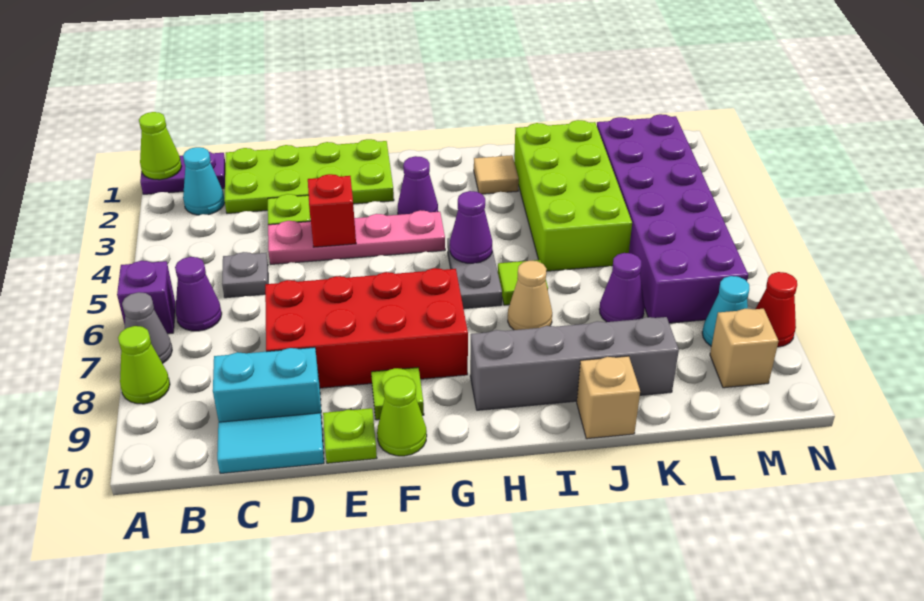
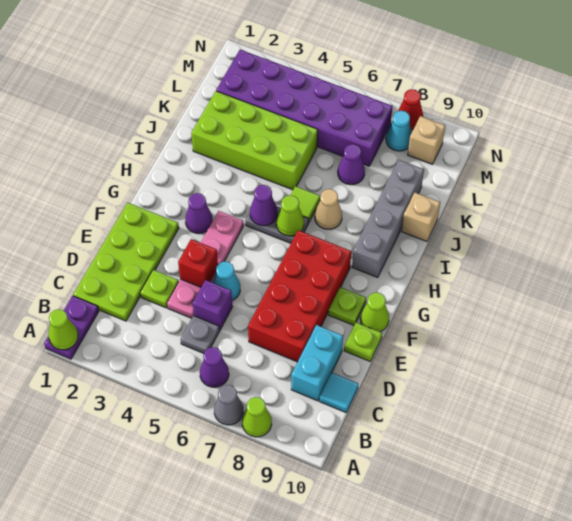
purple 1x1 brick [117,261,176,334] -> purple 1x1 brick moved to [193,280,232,330]
cyan 1x1 cone [183,147,225,215] -> cyan 1x1 cone moved to [213,261,240,300]
cyan 1x2 tile [217,413,324,474] -> cyan 1x1 tile [319,373,358,412]
none -> lime 1x1 cone [276,195,304,236]
tan 1x1 tile [474,155,519,194] -> none

